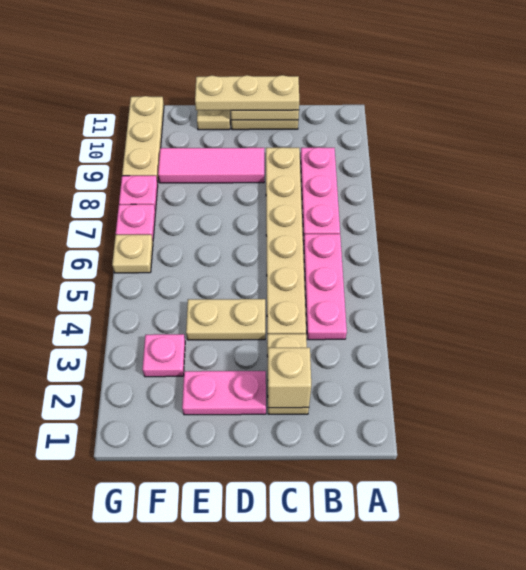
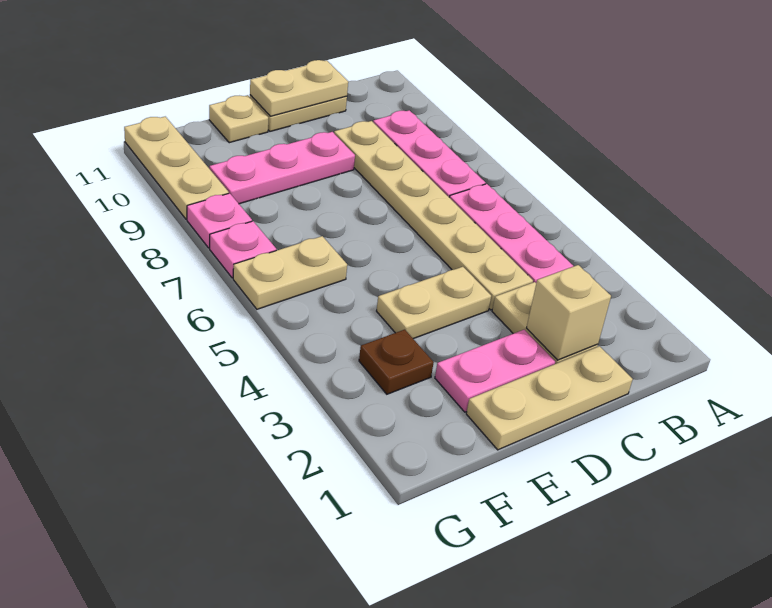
tan 1x3 plate [195,75,299,111] -> tan 1x3 plate moved to [466,346,633,450]
pink 1x3 tile [158,148,264,183] -> pink 1x3 plate [209,132,355,204]
pink 1x1 plate [142,334,185,377] -> brown 1x1 plate [359,330,434,394]
tan 1x1 plate [112,235,153,273] -> tan 1x2 plate [233,236,347,309]

